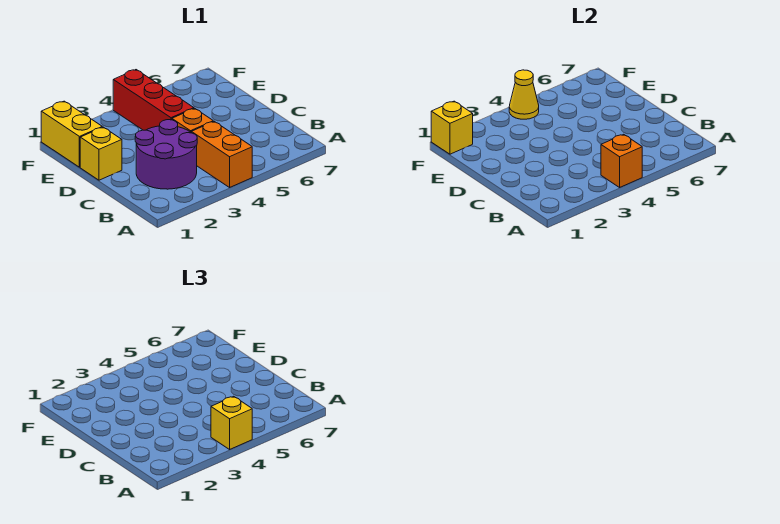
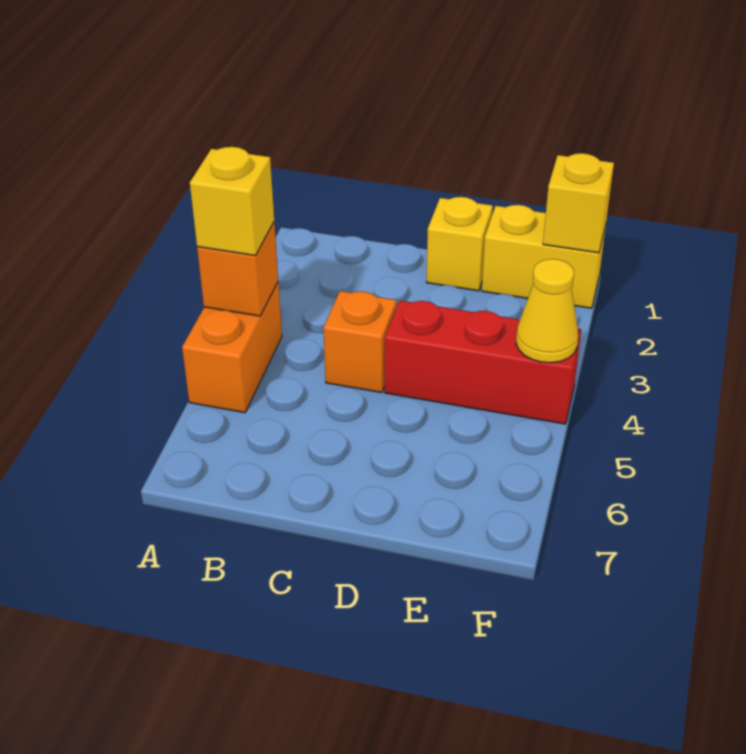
orange 1x2 brick [191,121,252,187] -> orange 1x2 brick turned to [182,283,282,413]
purple 2x2 round brick [135,120,197,189] -> none

